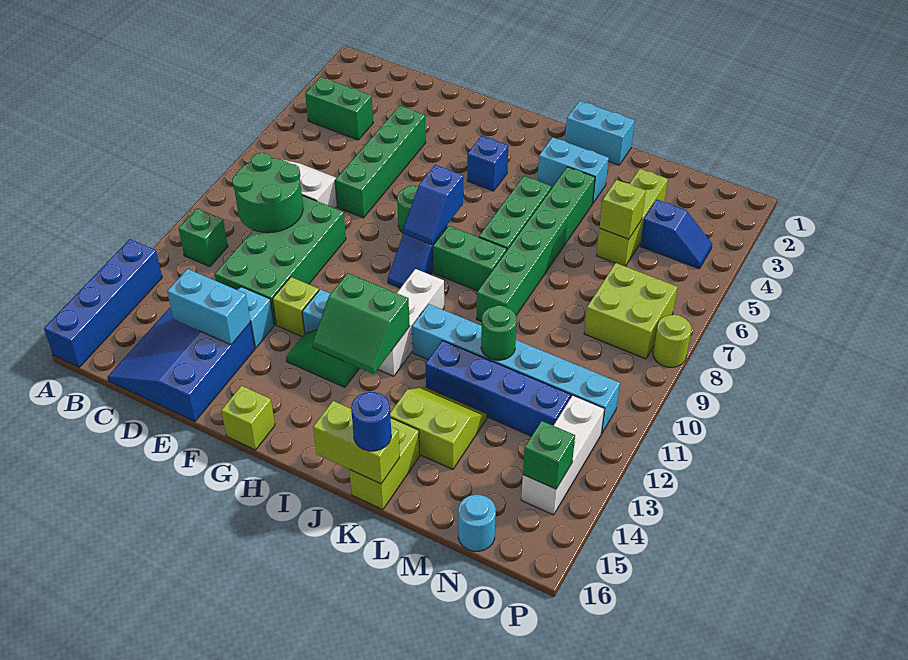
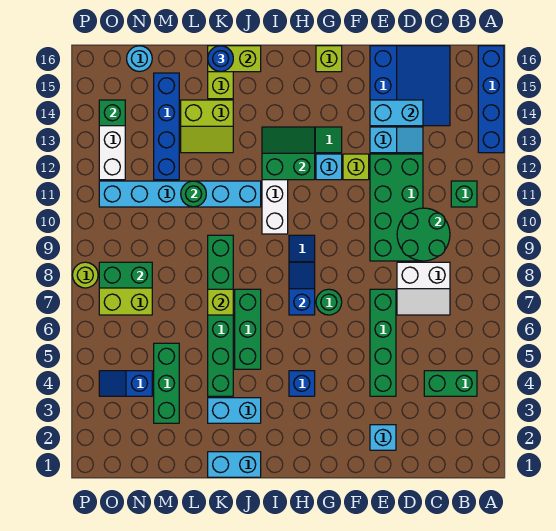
none -> cyan 1x1 brick [370,425,396,450]
green 1x2 brick [433,226,507,291] -> green 1x2 brick moved to [99,262,152,288]
blue 1x4 brick [425,341,571,436] -> blue 1x4 brick turned to [154,73,179,180]
lime 1x3 brick [596,169,668,266] -> green 1x3 brick [154,343,179,423]
lime 1x1 brick [600,180,646,239] -> lime 1x1 brick moved to [208,289,233,315]

